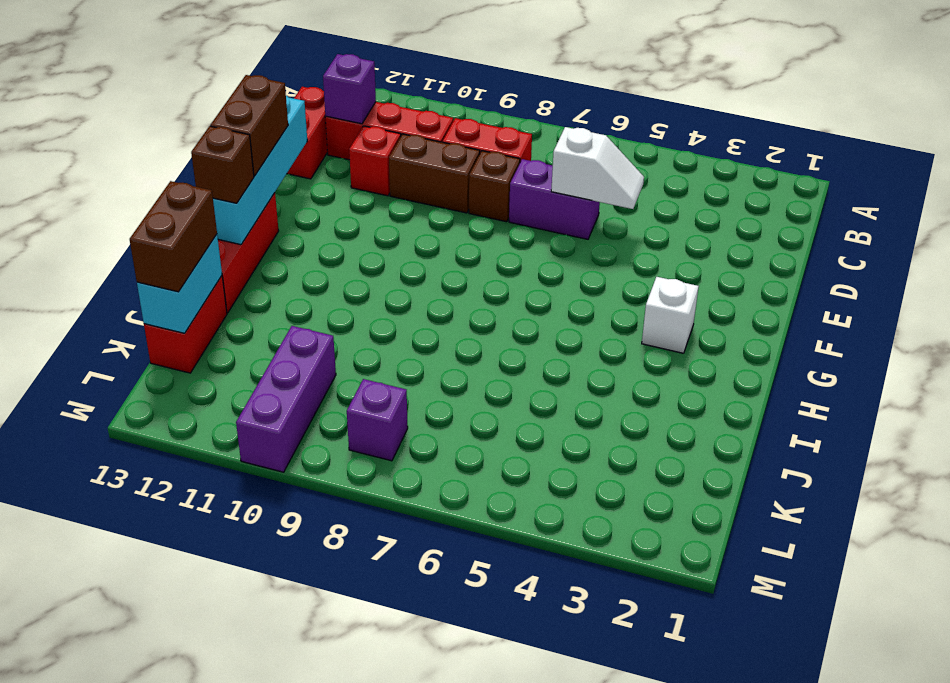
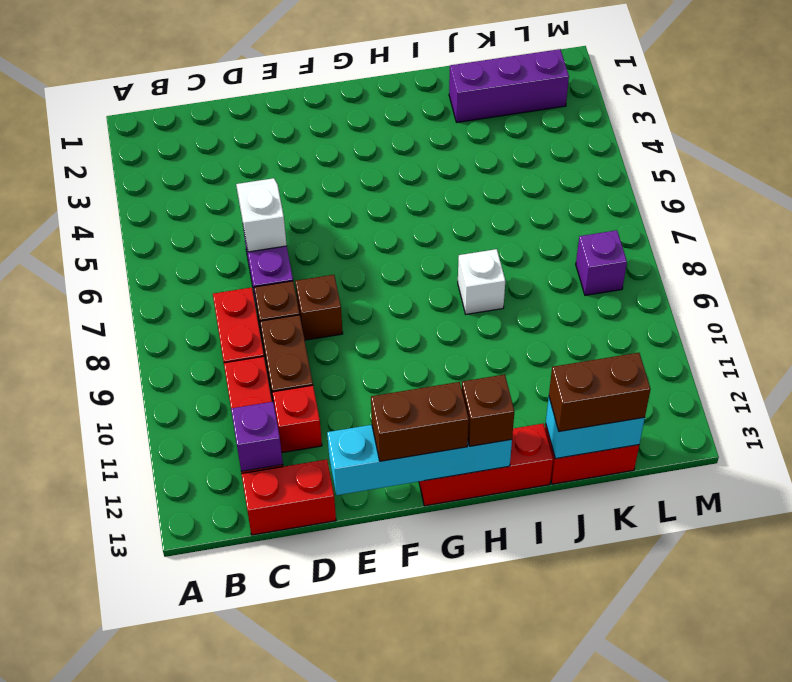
none -> brown 1x1 brick [295,275,343,340]
white 1x1 brick [642,277,699,353] -> white 1x1 brick moved to [458,249,505,314]
purple 1x3 brick [236,326,336,472] -> purple 1x3 brick moved to [449,49,569,122]

